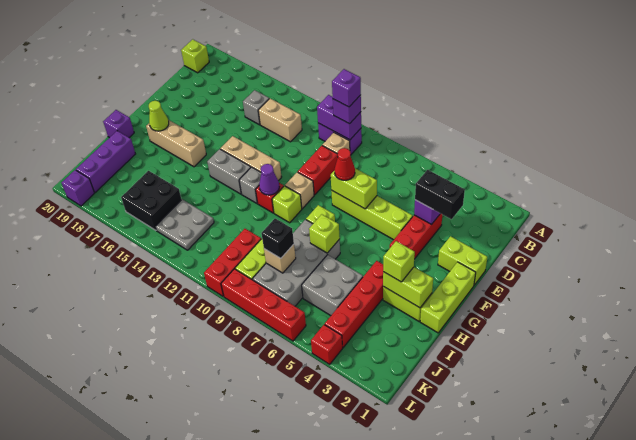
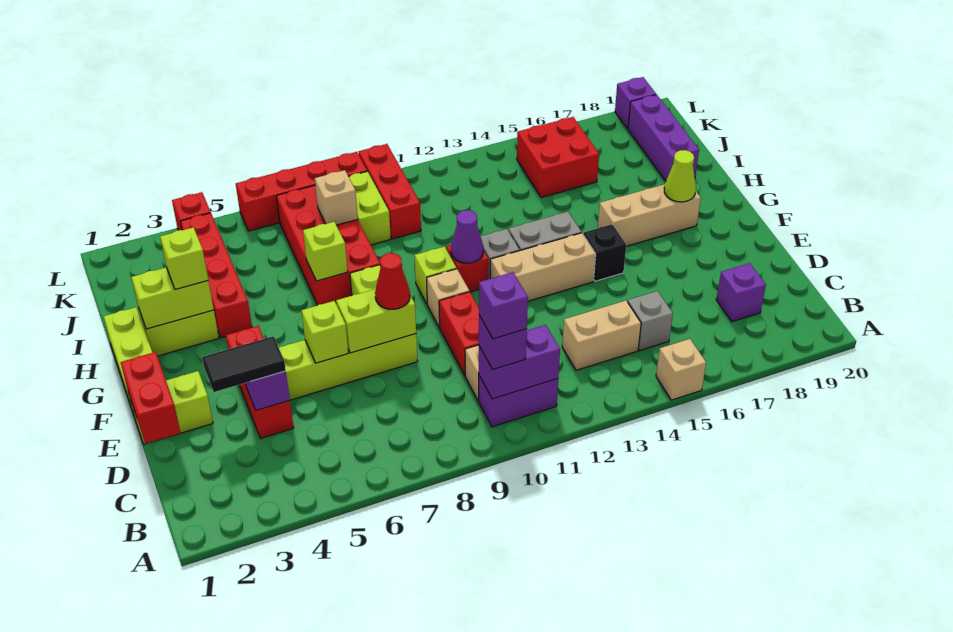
none -> tan 1x1 brick [656,339,706,400]
lime 1x1 brick [181,39,209,73] -> lime 1x1 brick moved to [301,301,348,363]
none -> red 1x2 brick [121,352,181,444]
black 1x2 brick [415,170,465,219] -> black 1x2 tile [202,336,286,392]
grey 2x4 brick [253,220,340,306] -> red 2x4 brick [276,185,380,305]
purple 1x1 brick [103,110,134,138] -> purple 1x1 brick moved to [716,263,766,322]
grey 2x2 brick [302,255,363,316] -> none
black 1x1 brick [261,218,294,258] -> black 1x1 brick moved to [583,224,626,281]
grey 2x2 plate [156,199,214,250] -> none
black 2x2 brick [121,171,182,230] -> red 2x2 brick [517,117,599,198]

